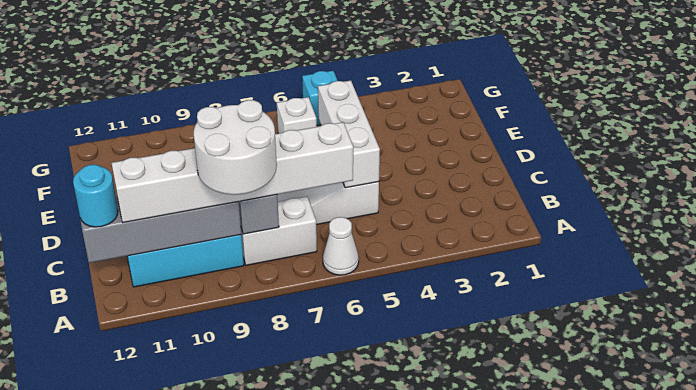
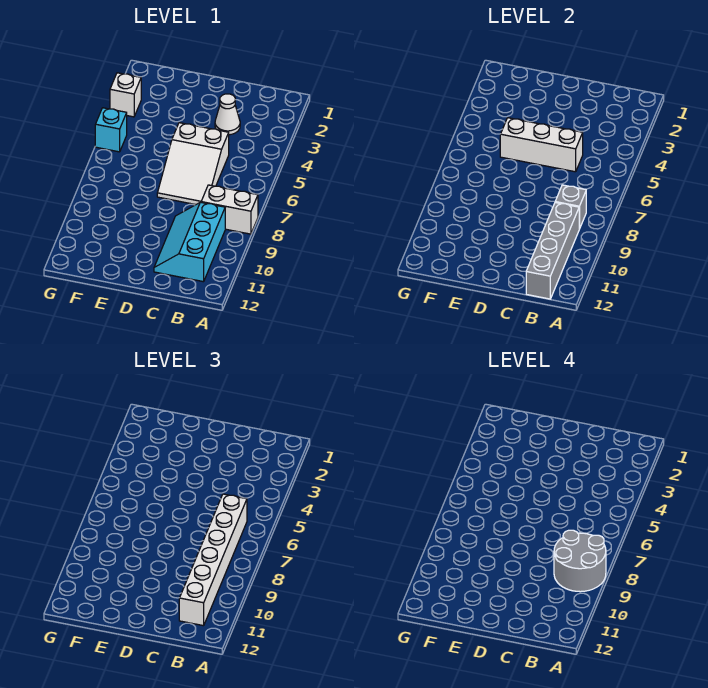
white 1x1 cone [323,217,359,275] -> white 1x1 cone moved to [215,94,240,135]
white 2x2 round brick [194,100,277,195] -> grey 2x2 round brick [554,530,606,592]
white 1x2 brick [241,196,317,265] -> white 1x2 brick turned to [201,185,258,234]
cyan 1x1 round brick [73,165,118,227] -> none
white 1x1 brick [277,97,317,133] -> white 1x1 brick moved to [110,73,141,117]

